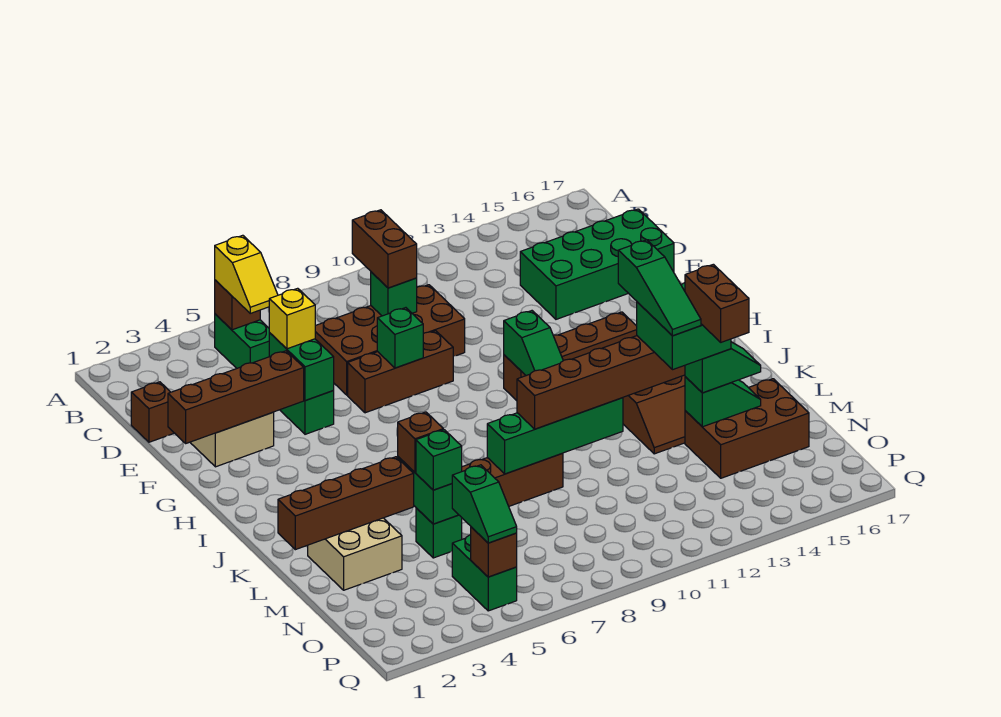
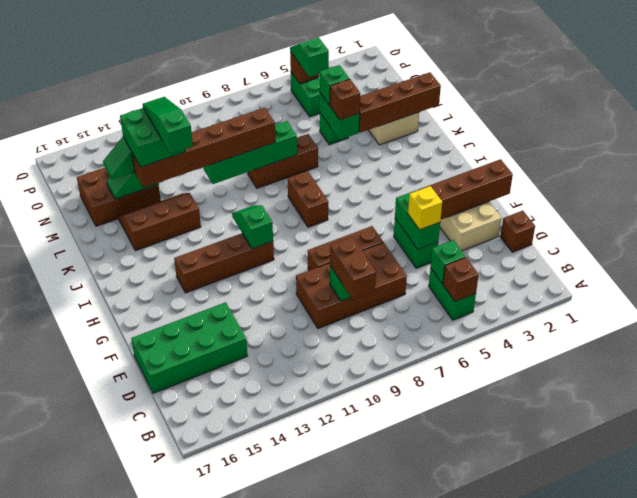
yellow 1x2 slope [215,235,278,313] -> none
green 1x1 brick [377,308,423,368] -> green 1x1 brick moved to [431,240,465,284]
brown 1x2 brick [685,264,749,342] -> brown 1x2 brick moved to [288,171,328,227]

